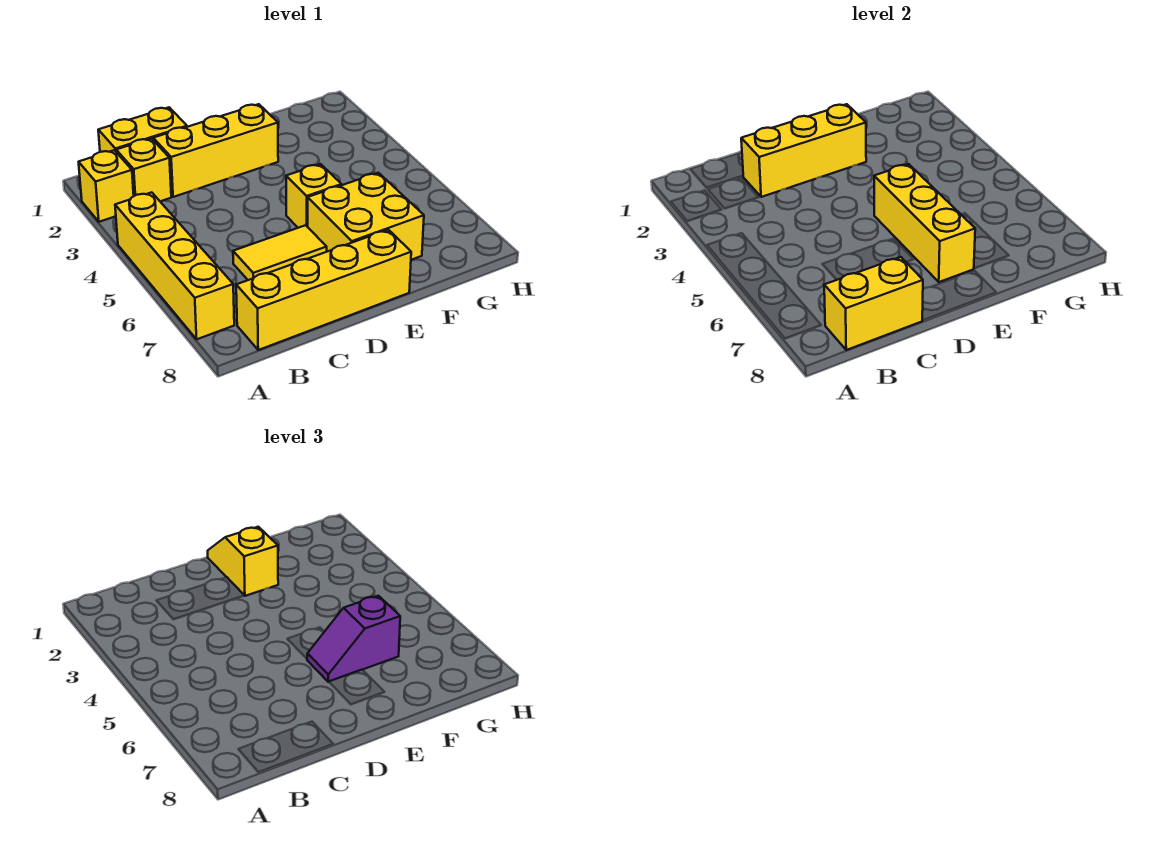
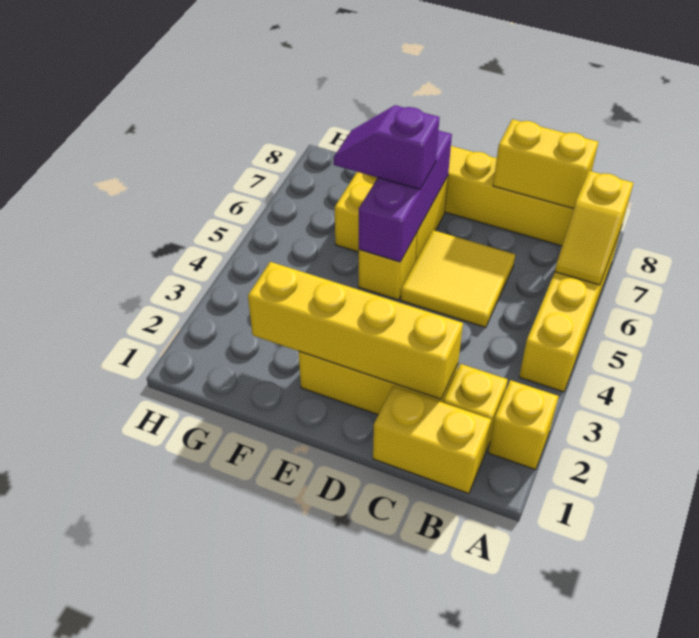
yellow 1x3 brick [741,104,866,197] -> yellow 1x4 brick [248,262,463,399]
yellow 1x2 tile [233,225,327,280] -> yellow 2x2 tile [401,230,515,328]
yellow 1x2 slope [208,527,278,596] -> yellow 1x2 slope moved to [555,171,633,285]
yellow 1x3 brick [874,164,975,282] -> purple 1x3 brick [359,131,452,262]
purple 1x2 slope [307,596,400,682] -> purple 1x2 slope turned to [334,105,440,190]

